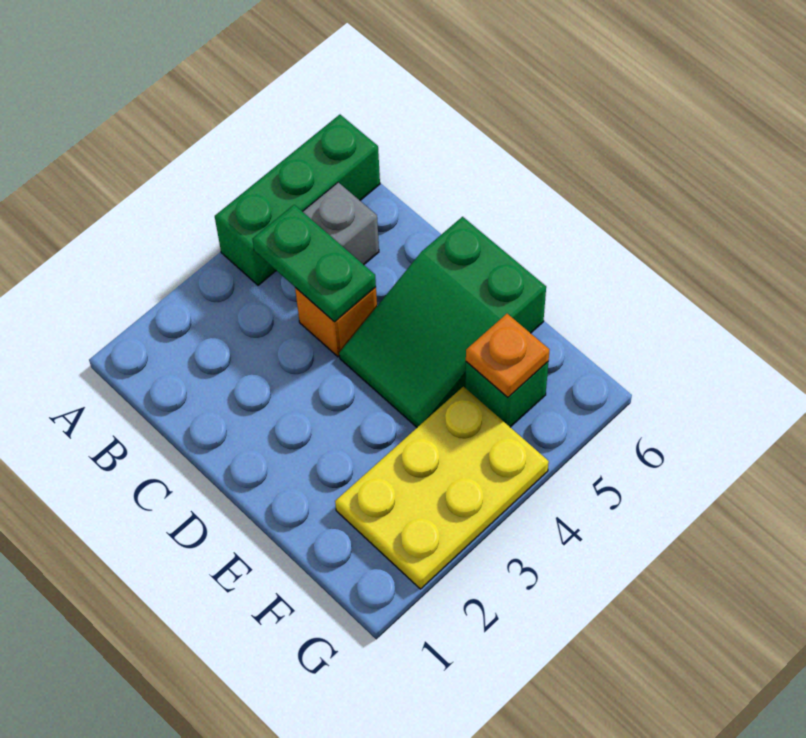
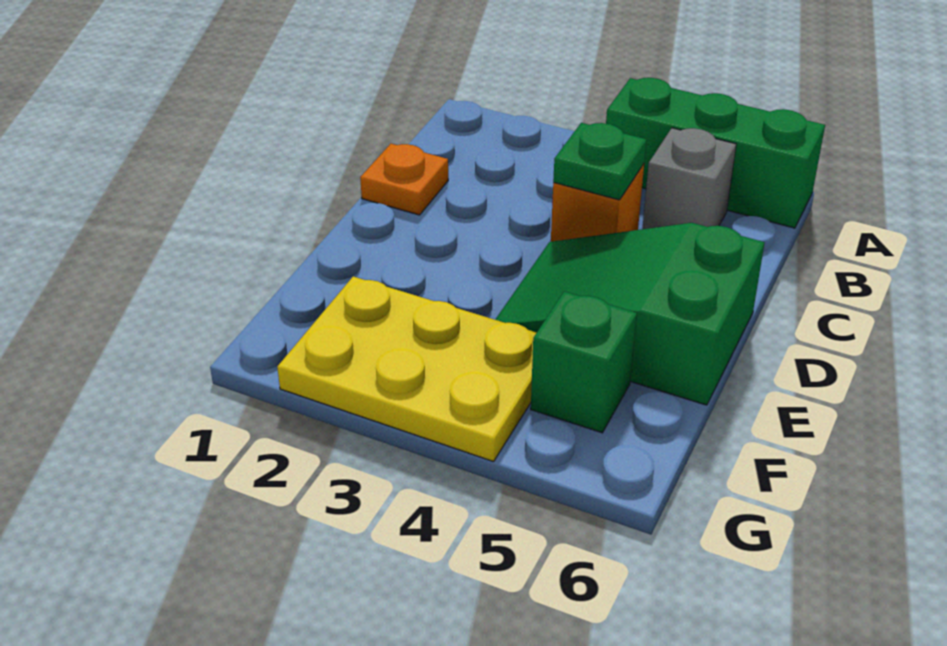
green 1x2 plate [253,205,376,322] -> green 1x1 plate [553,123,646,200]
orange 1x1 plate [466,314,549,397] -> orange 1x1 plate moved to [360,144,448,215]

